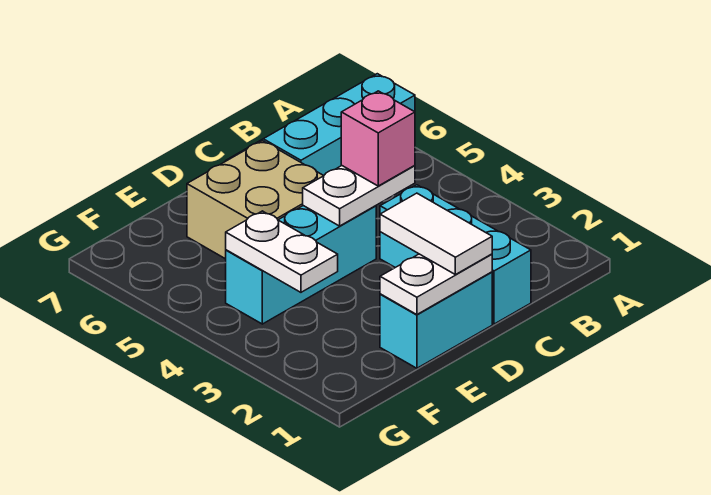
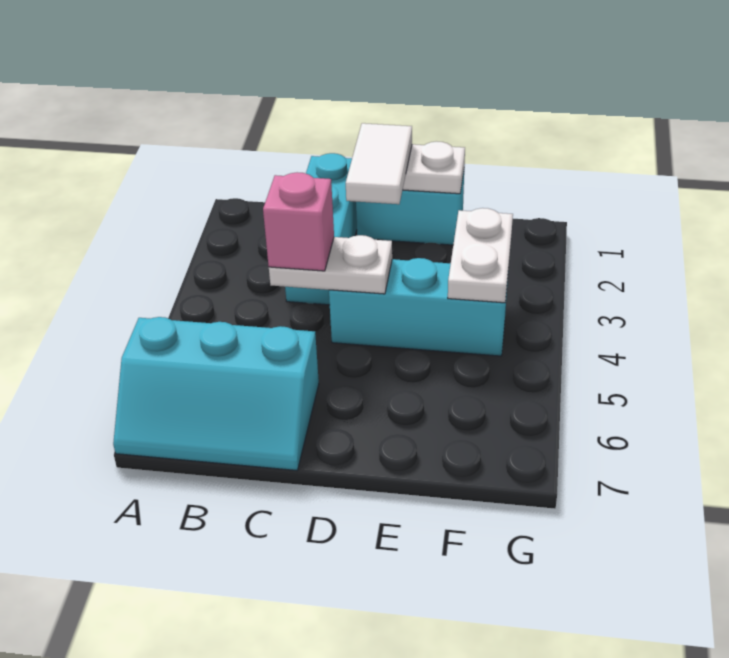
tan 2x2 brick [187,141,324,259] -> none

